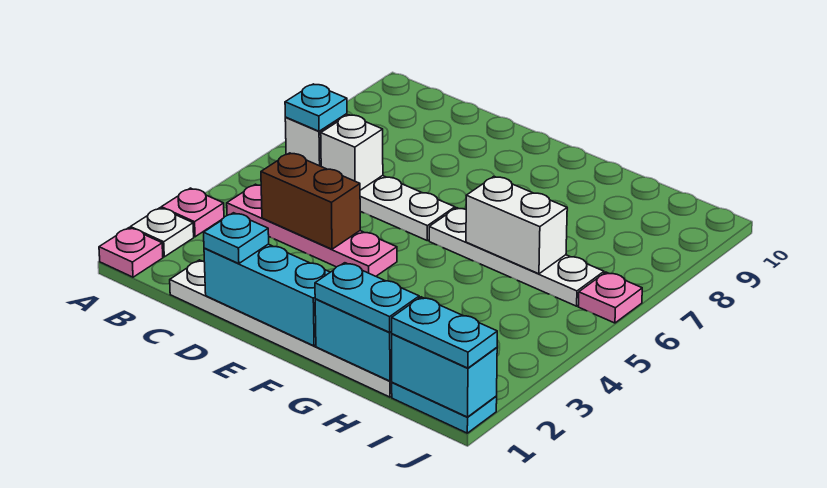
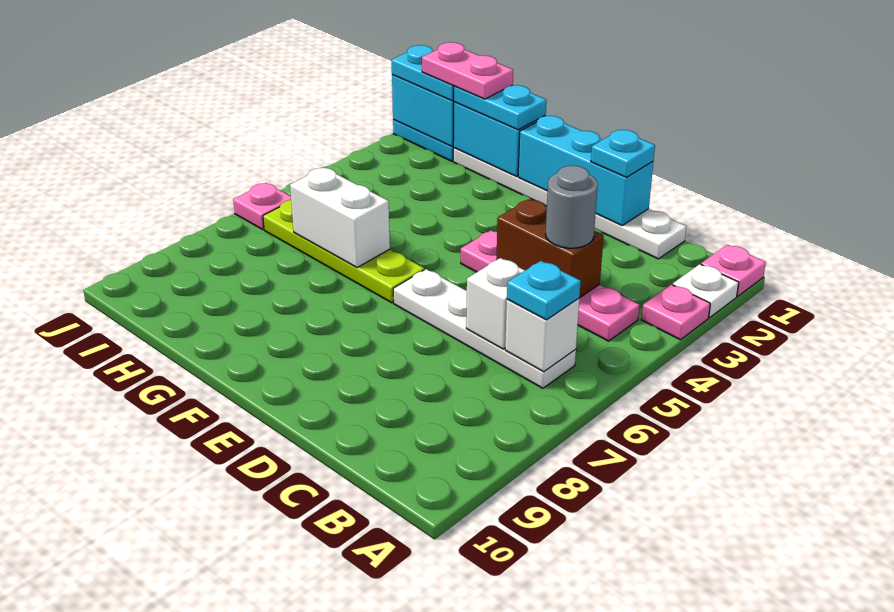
none -> grey 1x1 round brick [546,166,598,248]
white 1x4 plate [429,208,604,306] -> lime 1x4 plate [263,200,424,303]
none -> pink 1x2 plate [422,42,513,99]

